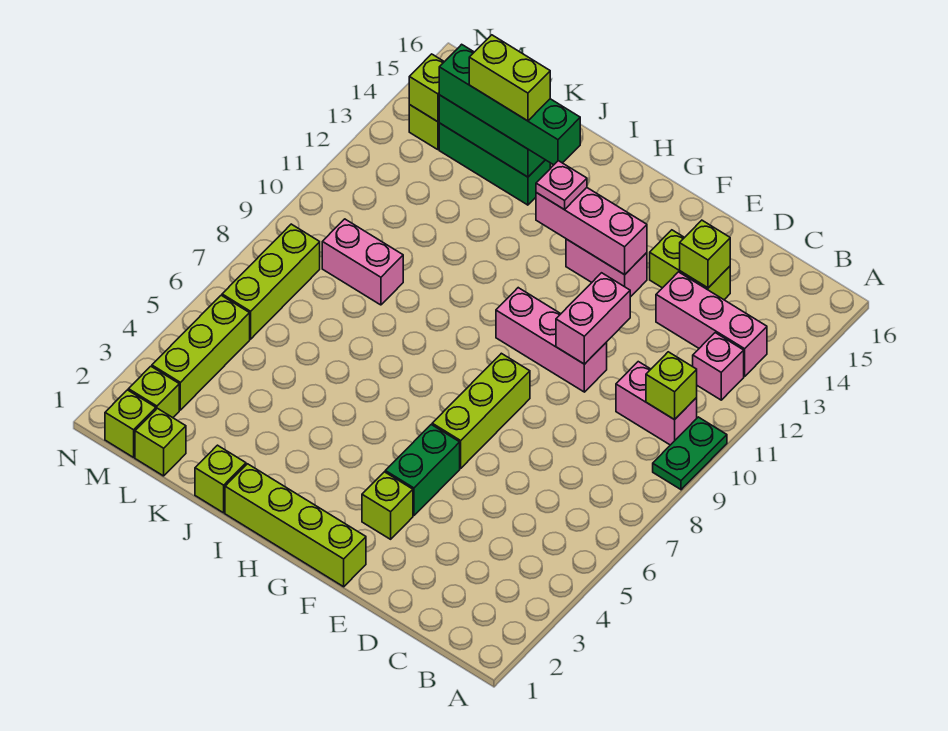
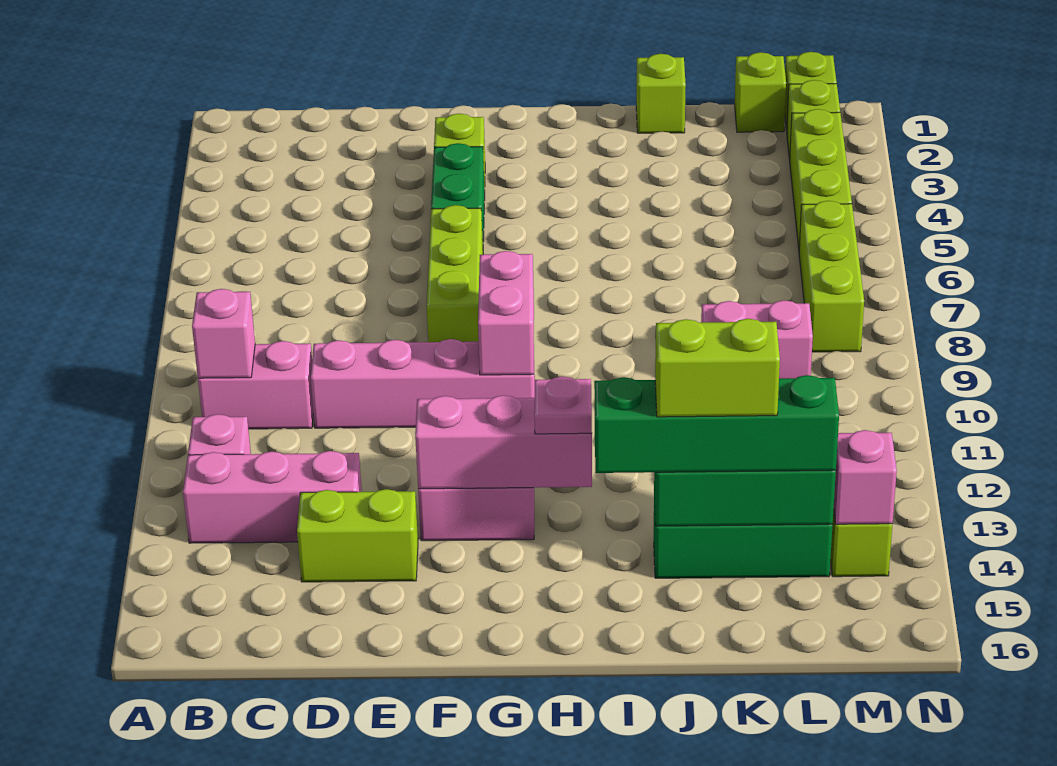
green 1x2 plate [653,417,727,490] -> none
lime 1x1 brick [646,352,697,420] -> pink 1x1 brick [192,289,255,378]
lime 1x1 brick [680,220,730,288] -> none
pink 1x3 brick [496,288,607,392] -> pink 1x4 brick [311,339,535,428]
pink 1x2 brick [556,273,630,364] -> pink 1x2 brick moved to [478,251,534,375]
lime 1x4 brick [225,464,366,587] -> none
lime 1x1 brick [409,54,444,122] -> pink 1x1 brick [834,430,897,524]

